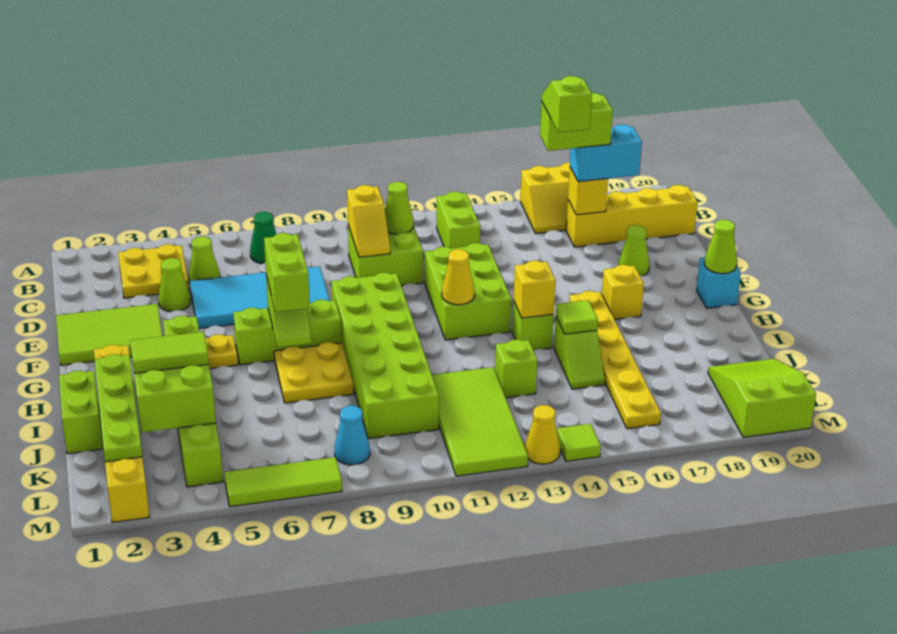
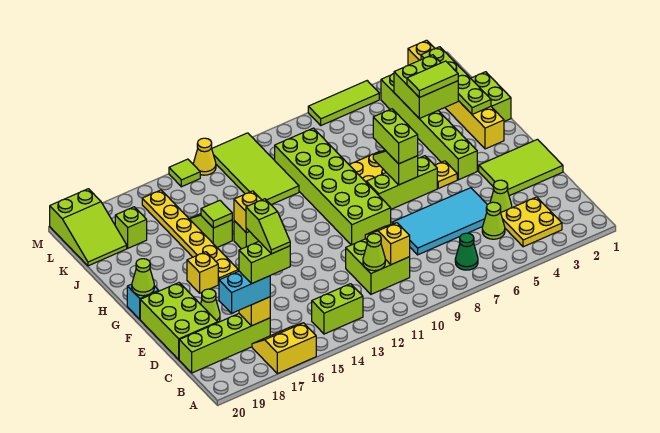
lime 1x2 brick [437,192,480,248] -> lime 1x2 brick turned to [312,284,363,334]
yellow 1x4 brick [566,185,698,247] -> lime 1x4 brick [179,314,270,373]
lime 2x3 brick [425,243,511,340] -> lime 2x3 brick moved to [140,283,218,359]
yellow 1x1 cone [442,249,475,305] -> none
lime 1x1 brick [495,340,537,398] -> lime 1x1 brick moved to [115,207,147,248]
cyan 1x1 cone [335,406,370,465] -> none

